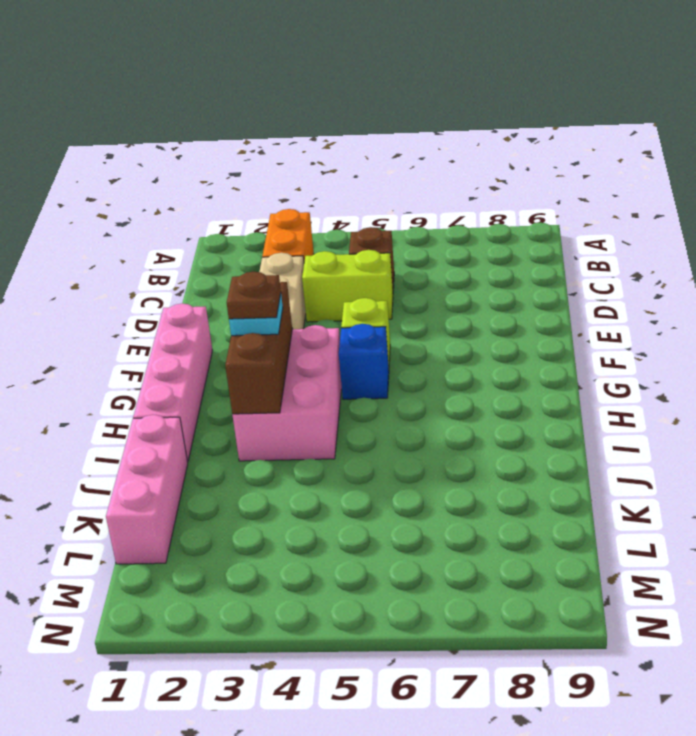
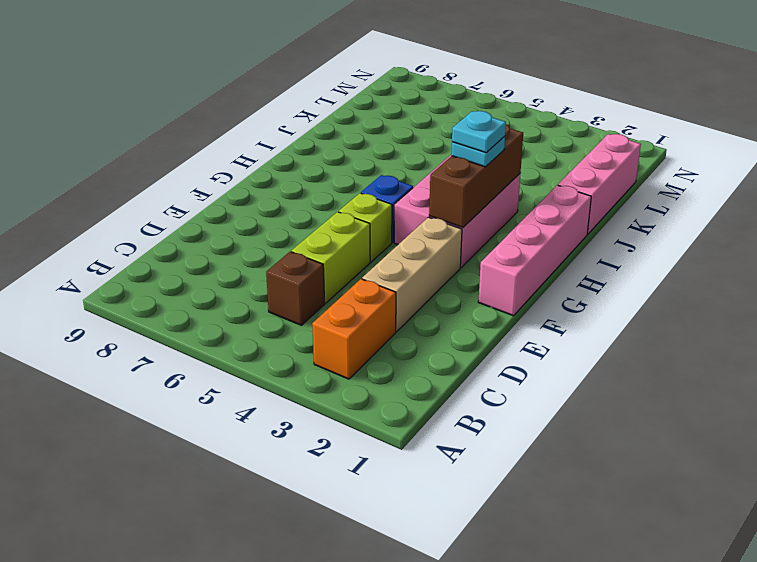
lime 1x2 brick [302,250,393,322] -> lime 1x2 brick turned to [291,212,370,303]
brown 1x1 plate [227,272,281,319] -> cyan 1x1 plate [452,111,506,153]

